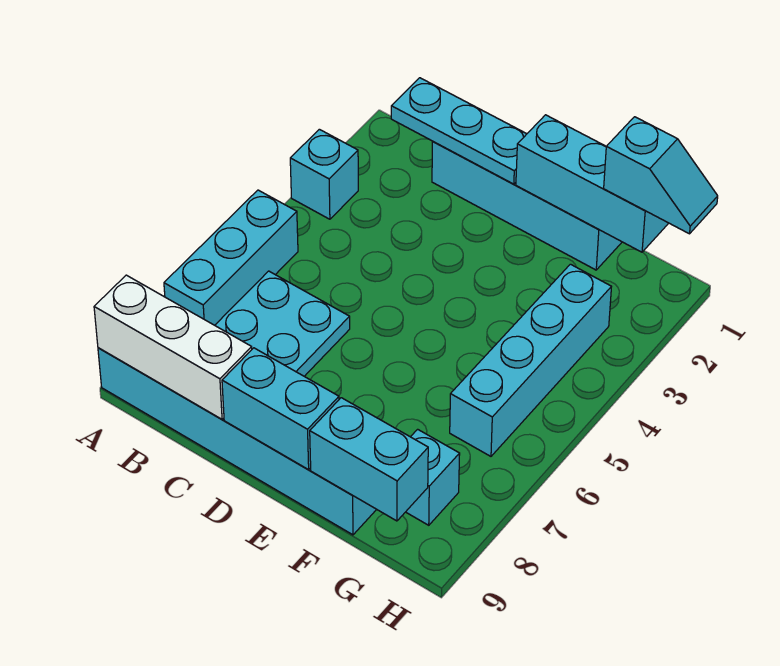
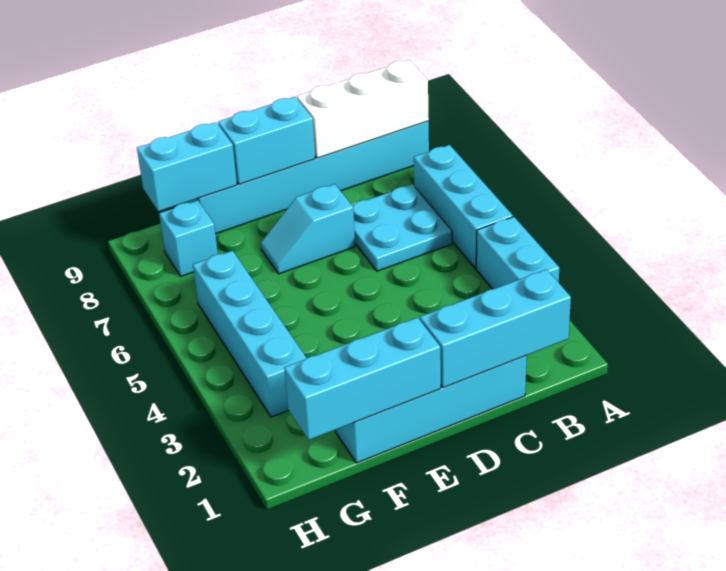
cyan 1x1 brick [290,129,358,219] -> cyan 1x2 brick [476,217,559,289]
cyan 1x3 plate [391,78,526,184] -> cyan 1x3 brick [420,269,571,388]
cyan 1x2 slope [604,117,718,234] -> cyan 1x2 slope moved to [261,184,355,274]

